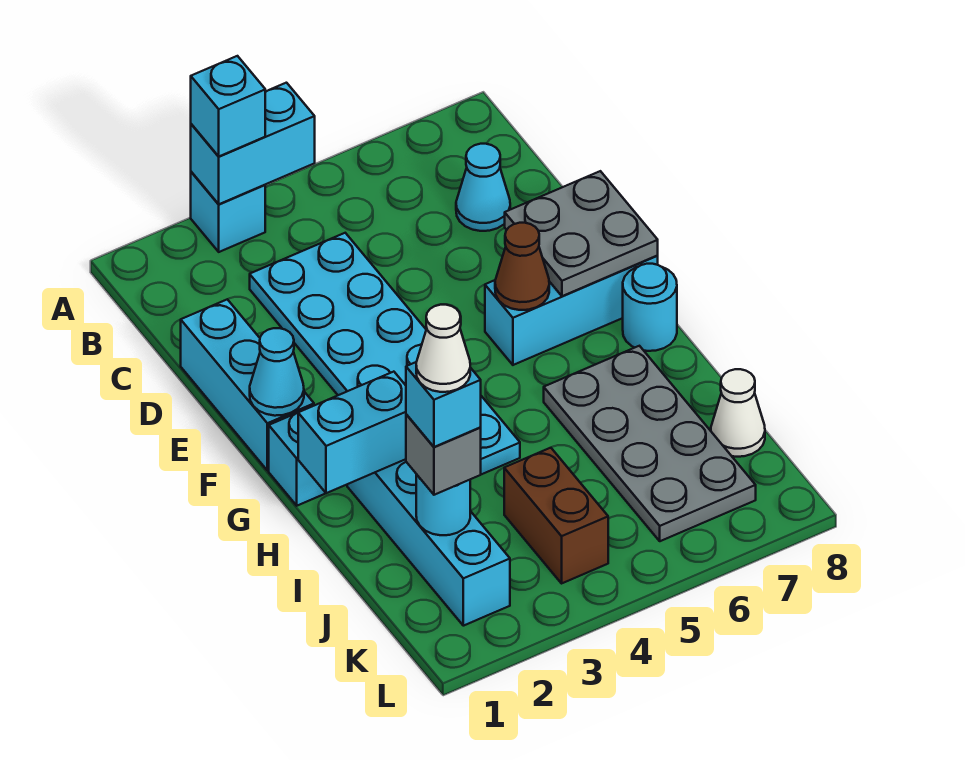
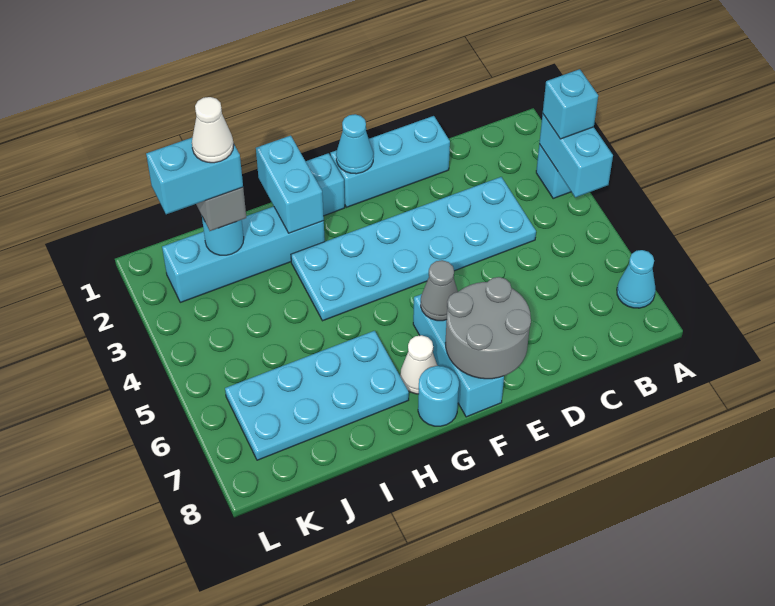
cyan 1x1 cone [456,144,510,231] -> cyan 1x1 cone moved to [617,250,656,308]
grey 2x2 plate [505,171,658,296] -> grey 2x2 round brick [445,277,531,379]
brown 1x1 cone [495,223,549,310] -> grey 1x1 cone [421,260,458,321]
grey 2x4 plate [544,346,756,541] -> cyan 2x4 plate [225,331,409,460]
cyan 1x1 brick [406,362,481,447] -> cyan 1x2 brick [146,138,243,214]
brown 1x2 brick [504,448,608,583] -> none
white 1x1 cone [711,369,765,457] -> white 1x1 cone moved to [400,335,437,394]

